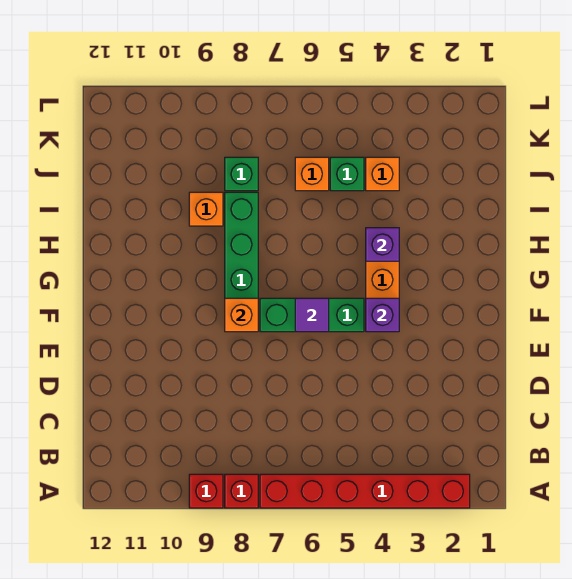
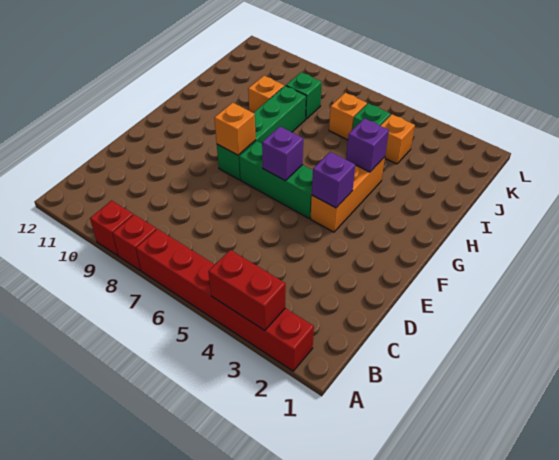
none -> red 1x2 brick [208,250,286,330]
purple 1x1 tile [295,298,329,332] -> purple 1x1 brick [262,127,303,181]

